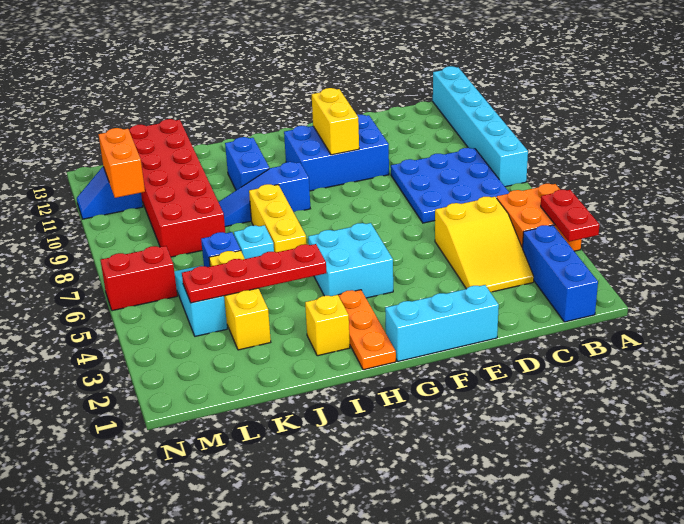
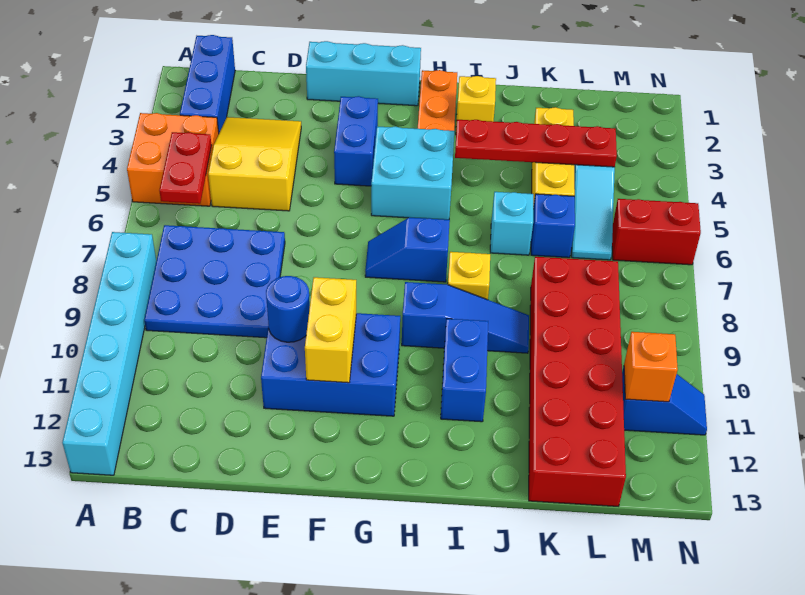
red 1x2 plate [541,190,599,242] -> red 1x2 plate moved to [159,132,212,204]
none -> blue 1x1 round brick [266,276,310,342]
none -> blue 1x2 brick [334,96,378,186]
none -> blue 1x2 slope [365,218,450,282]
yellow 1x3 brick [249,184,307,252] -> yellow 1x1 brick [448,252,490,300]
orange 1x2 brick [98,128,145,198] -> orange 1x1 brick [624,332,678,402]

